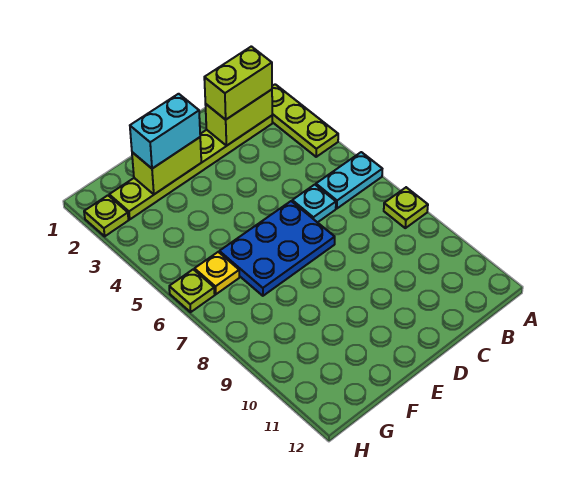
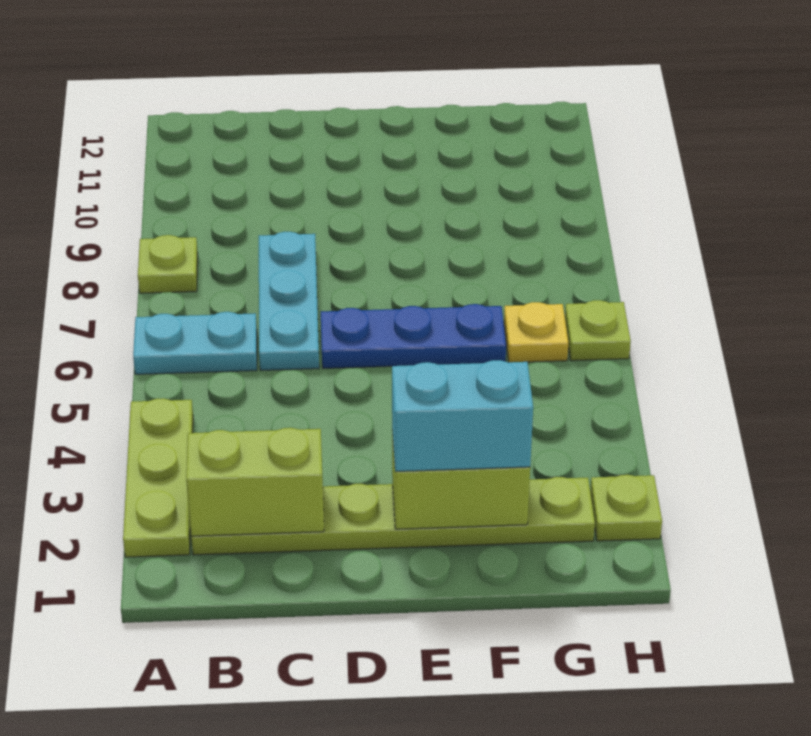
lime 1x2 brick [204,46,272,120] -> none
cyan 1x1 plate [292,185,336,222] -> cyan 1x3 plate [259,232,319,370]
blue 2x3 plate [219,201,335,296] -> blue 1x3 plate [321,304,506,368]

